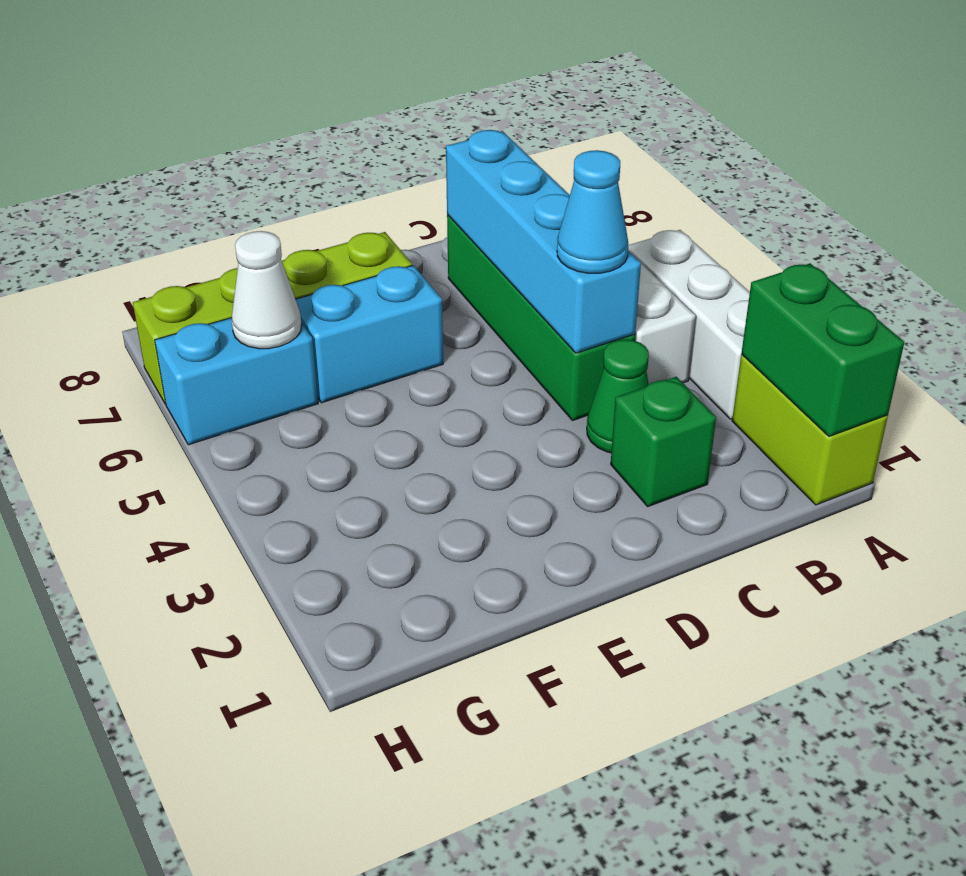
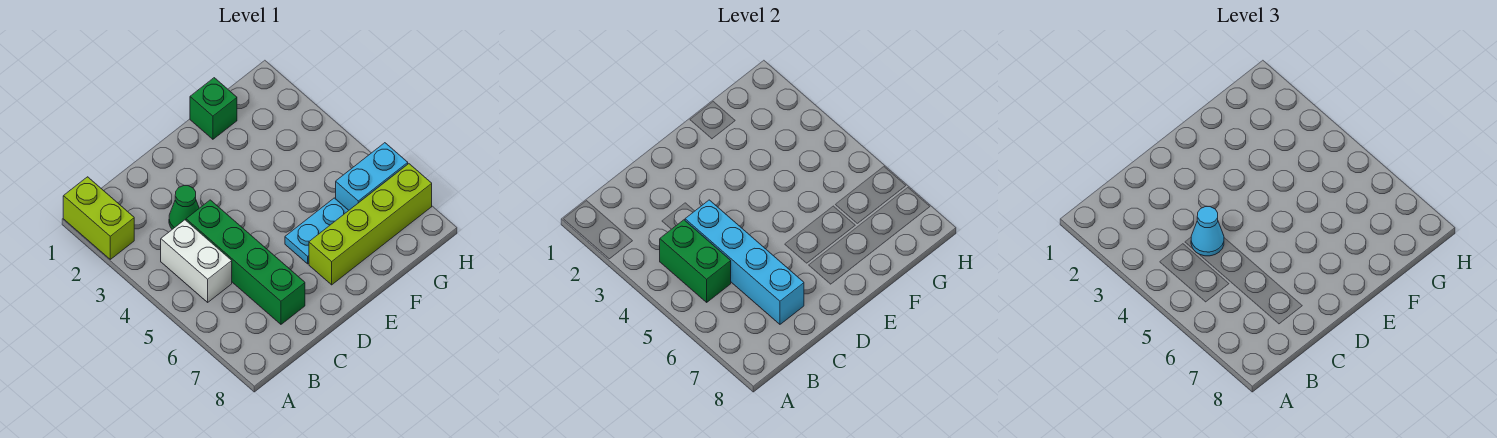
green 1x2 brick [741,263,904,436] -> green 1x2 brick moved to [660,220,731,302]
white 1x3 brick [628,230,750,419] -> none
green 1x1 brick [611,377,716,506] -> green 1x1 brick moved to [190,78,237,139]
cyan 1x2 brick [296,265,443,403] -> cyan 1x2 plate [285,198,349,264]
white 1x1 cone [231,231,302,349] -> none

